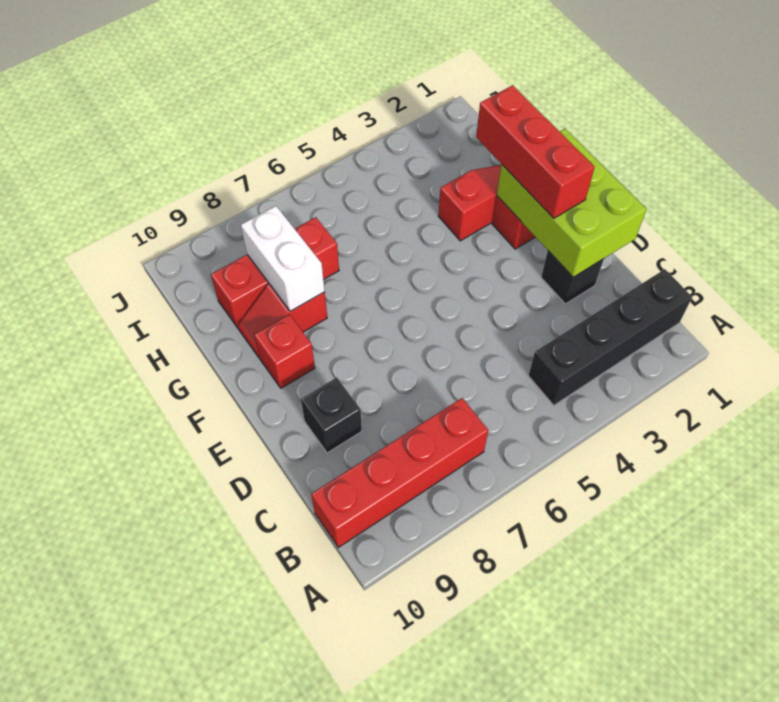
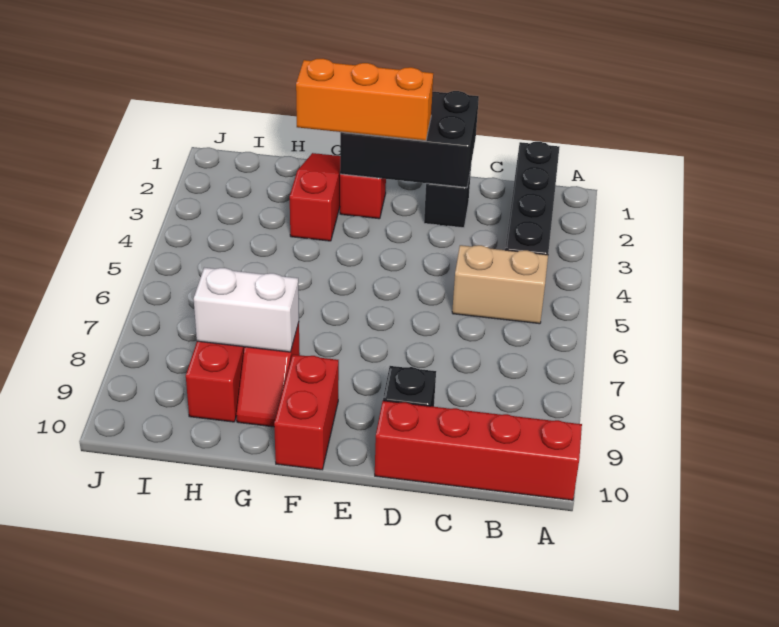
none -> tan 1x2 brick [452,245,548,324]
red 1x4 brick [311,398,488,547] -> red 1x4 brick turned to [375,401,582,500]
lime 2x3 brick [497,129,646,277] -> black 2x3 brick [340,91,479,187]
red 1x3 brick [476,85,595,218] -> orange 1x3 brick [296,59,433,141]
red 1x1 brick [254,314,315,388] -> red 1x2 brick [274,355,339,470]

